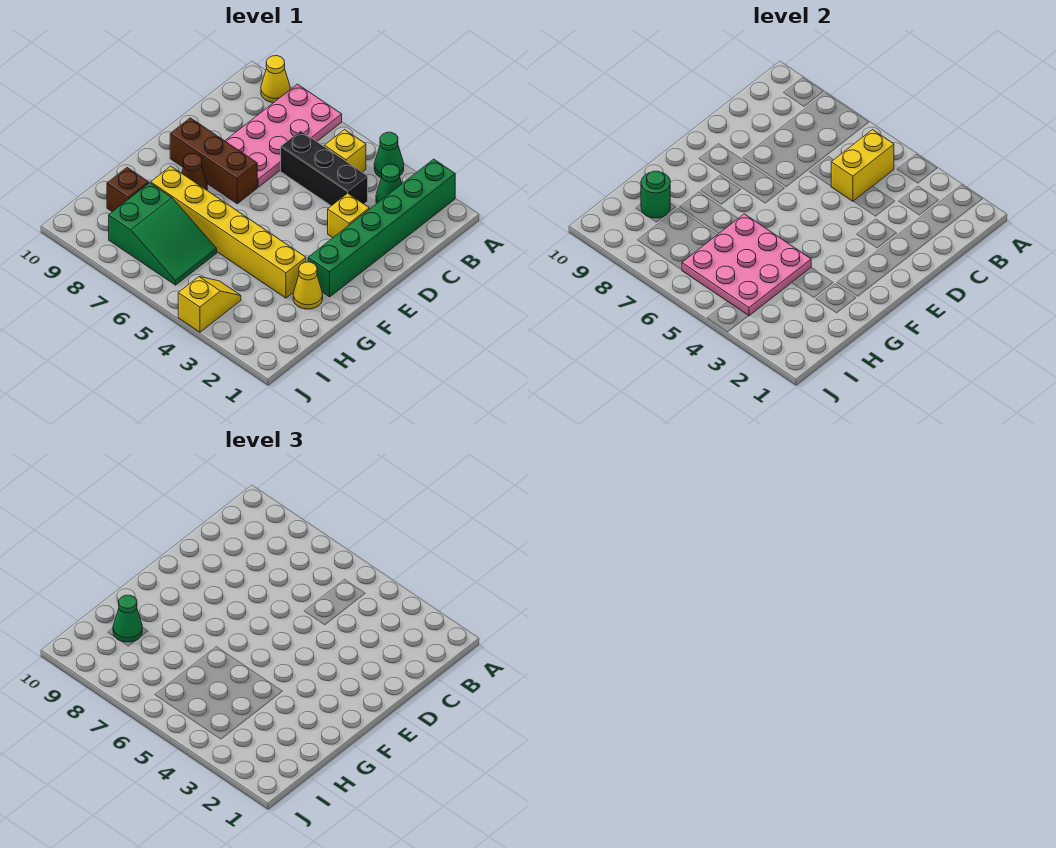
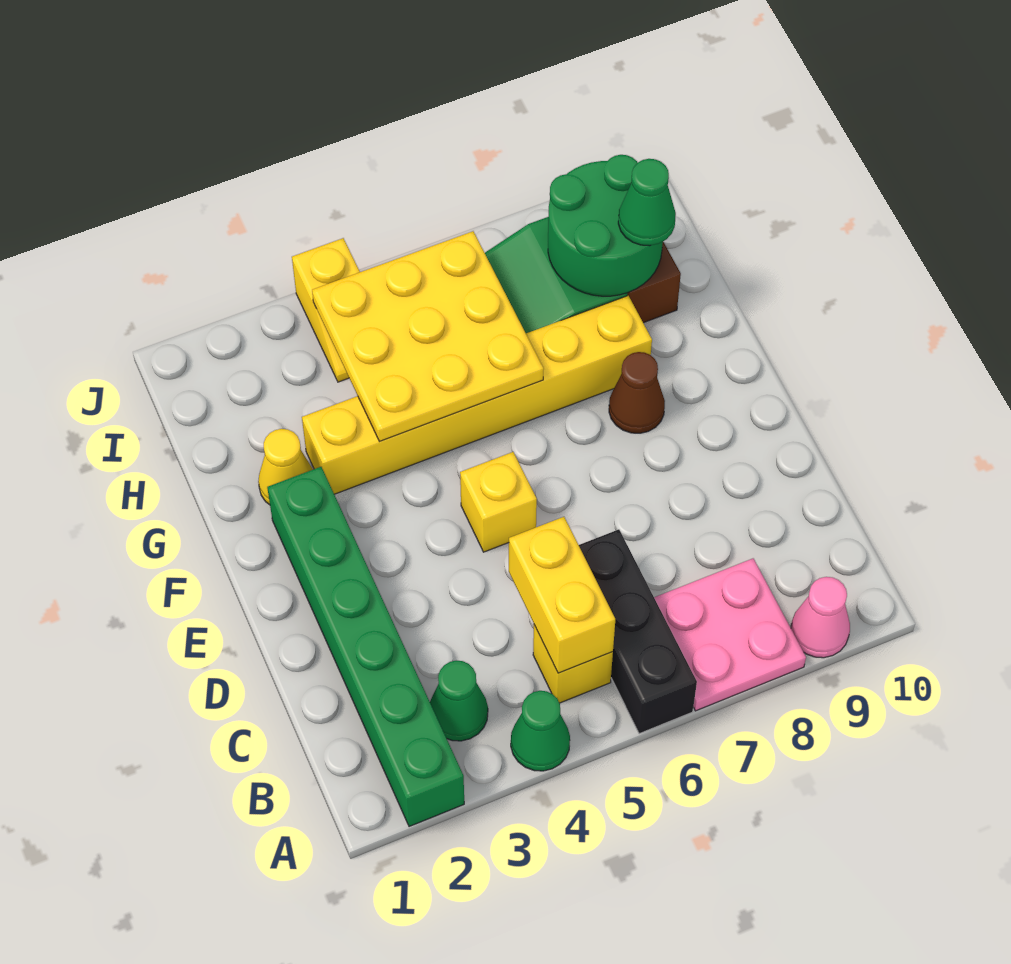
pink 2x4 plate [225,84,342,187] -> pink 2x2 plate [654,559,806,711]
yellow 1x1 cone [261,56,290,103] -> pink 1x1 cone [791,577,850,658]
black 1x3 brick [281,131,368,206] -> black 1x3 brick turned to [579,529,697,734]
yellow 1x1 brick [328,193,369,238] -> yellow 1x1 brick moved to [460,452,537,552]
brown 1x3 brick [170,118,257,204] -> none
pink 3x3 plate [682,214,811,316] -> yellow 3x3 plate [312,231,544,441]
green 1x1 round brick [641,171,670,218] -> green 2x2 round brick [548,155,663,296]

